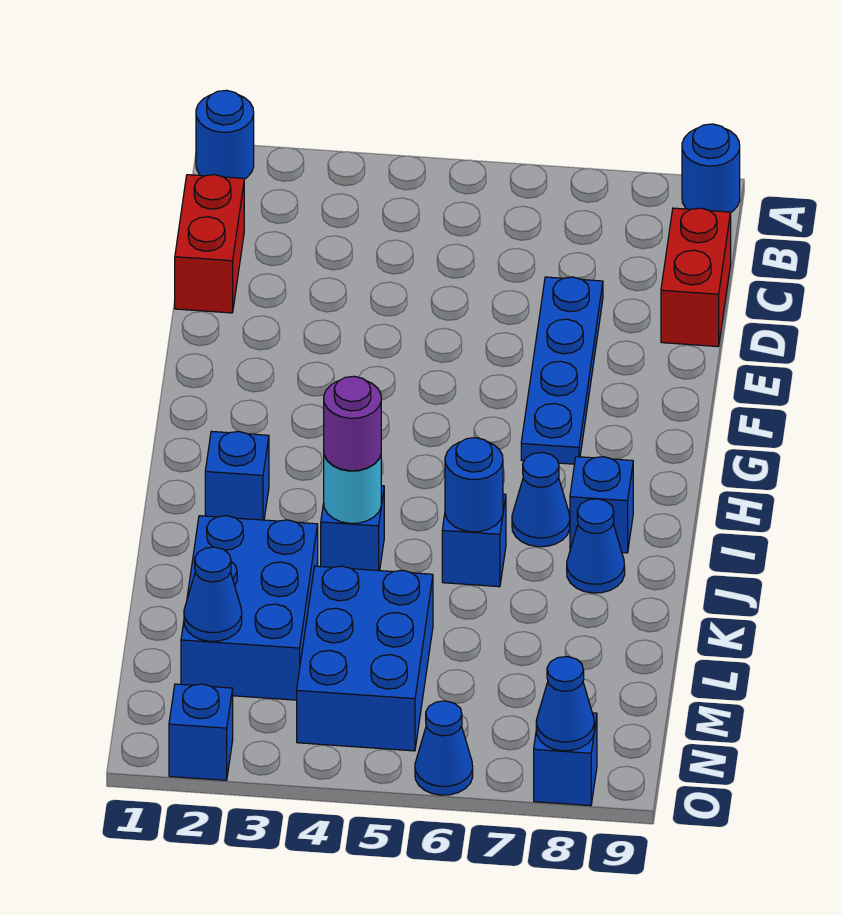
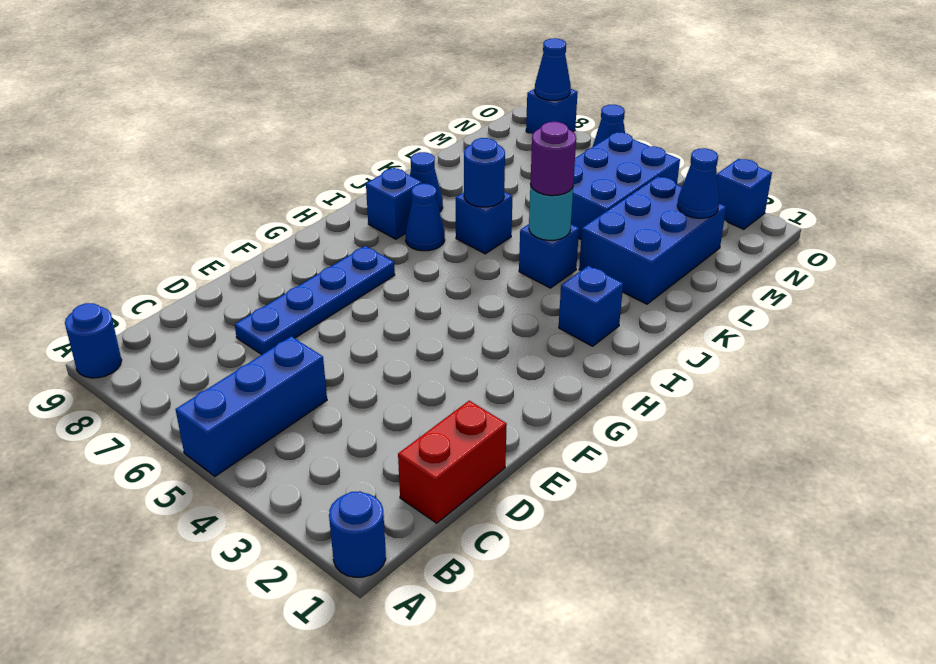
none -> blue 1x3 brick [175,336,327,476]
red 1x2 brick [661,208,731,347] -> none

